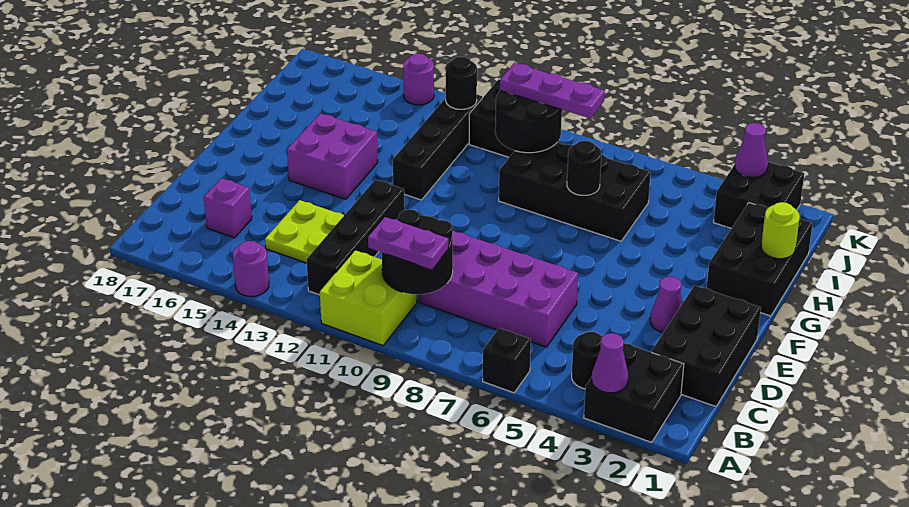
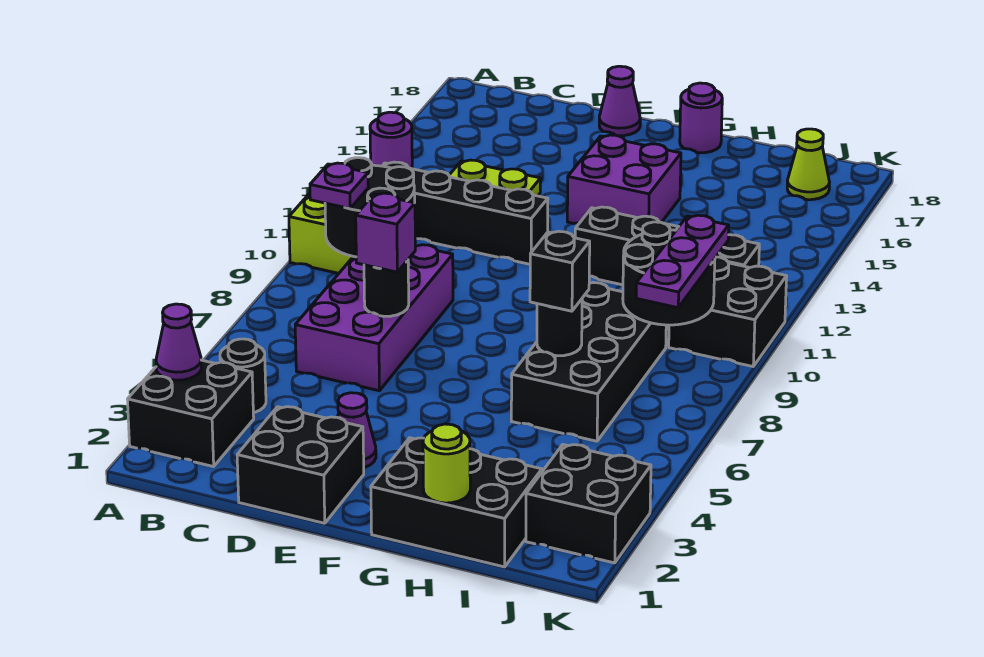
black 1x1 brick [483,328,531,393] -> black 1x1 brick moved to [530,231,590,311]
purple 1x2 plate [368,217,448,270] -> purple 1x1 plate [310,163,368,208]
black 2x3 brick [651,285,761,407] -> black 2x2 brick [237,407,364,523]
purple 1x1 brick [204,178,252,238] -> purple 1x1 brick moved to [356,193,415,272]
black 1x1 round brick [446,57,477,109] -> black 1x1 round brick moved to [364,260,409,316]
none -> lime 1x1 cone [787,129,830,200]
purple 1x1 cone [735,123,768,177] -> purple 1x1 cone moved to [599,66,640,136]
purple 1x1 round brick [403,54,434,105] -> purple 1x1 round brick moved to [680,83,722,153]

